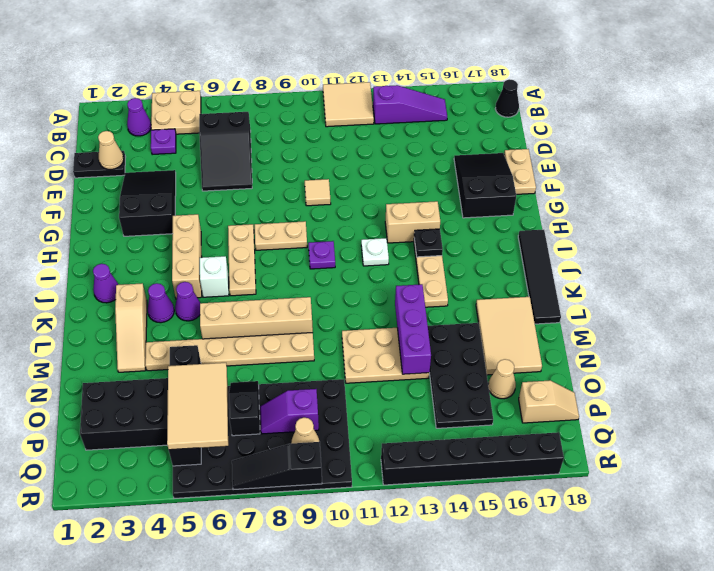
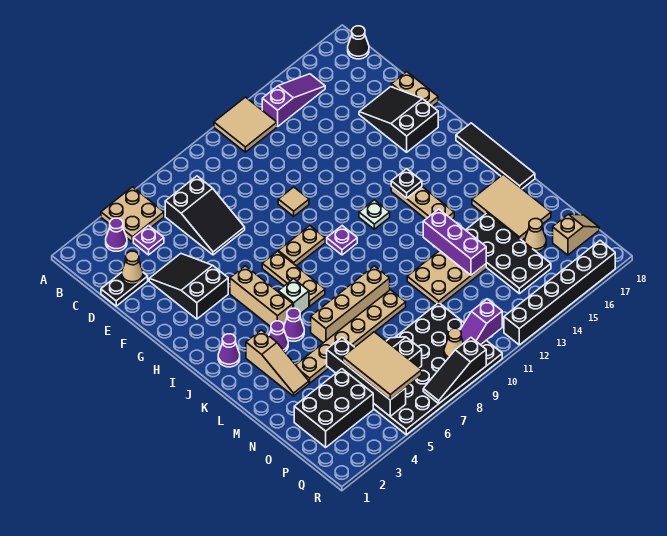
tan 1x2 brick [385,201,440,243] -> none
purple 1x2 slope [260,389,319,434] -> purple 1x2 slope moved to [460,299,502,345]

